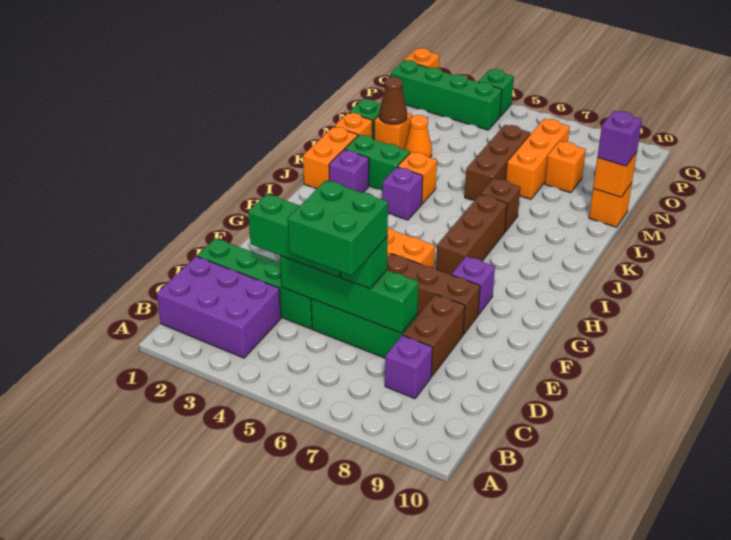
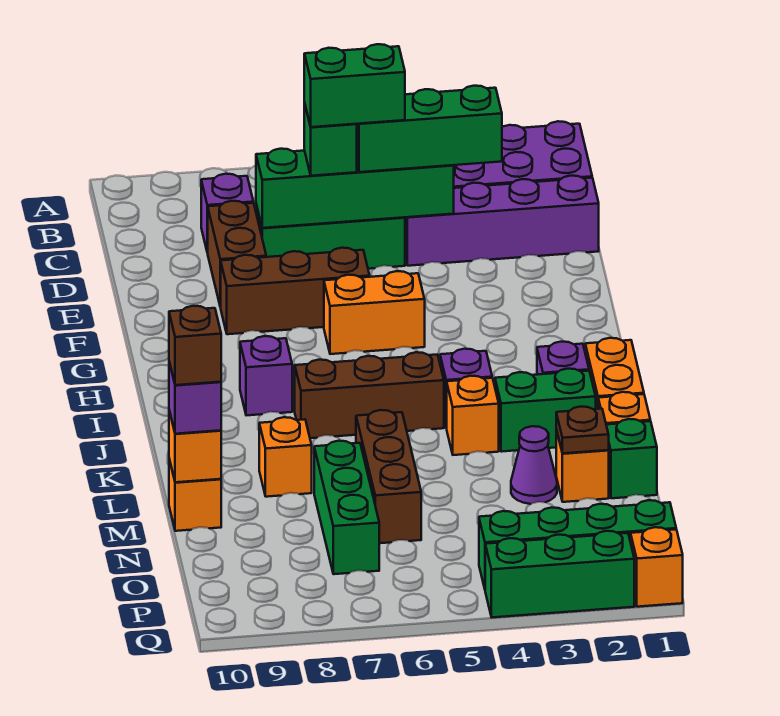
green 2x2 brick [288,180,388,276] -> green 1x2 brick [304,44,405,127]
green 1x4 brick [197,238,312,329] -> purple 1x4 brick [405,176,599,266]
purple 1x1 brick [452,256,495,315] -> purple 1x1 brick moved to [240,336,292,415]
brown 1x3 brick [436,194,507,275] -> brown 1x3 brick turned to [295,352,444,438]
brown 1x1 brick [481,178,521,232] -> brown 1x1 brick moved to [169,306,221,385]
brown 1x1 cone [379,77,407,124] -> brown 1x1 plate [556,407,609,453]
orange 1x1 cone [405,115,432,157] -> purple 1x1 cone [511,426,557,504]
orange 1x3 brick [506,119,570,199] -> green 1x3 brick [314,441,379,574]
orange 1x1 brick [545,141,586,193] -> orange 1x1 brick moved to [259,417,312,497]
green 1x1 brick [479,69,514,116] -> green 1x3 brick [485,531,634,617]

